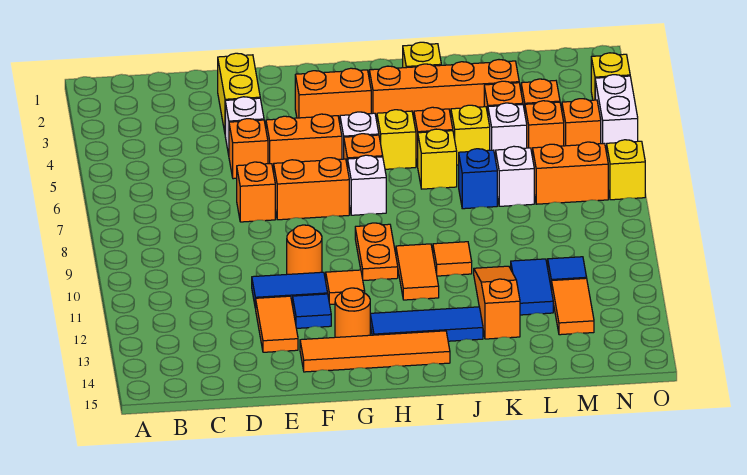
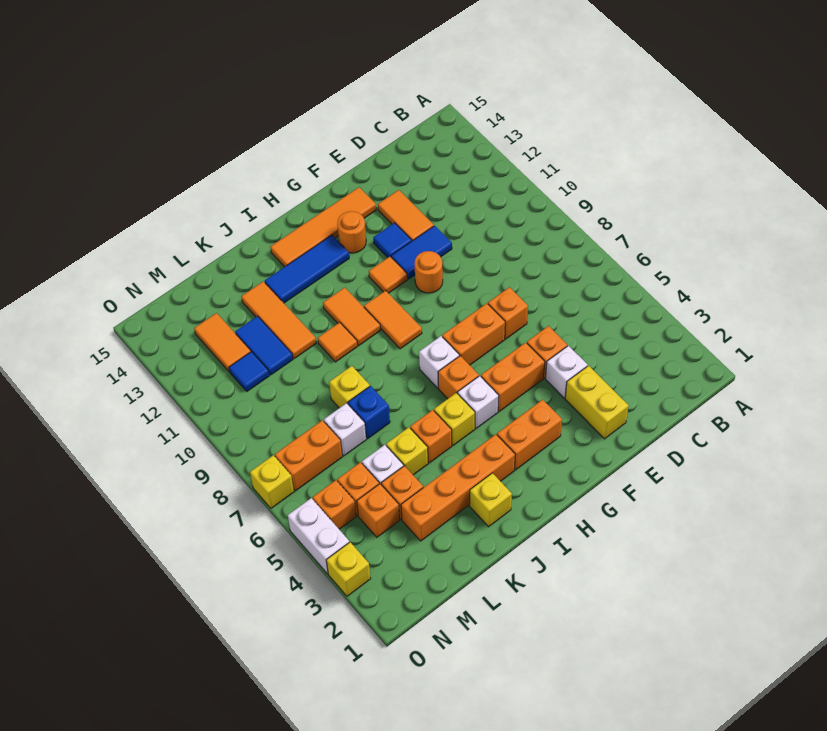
orange 1x2 plate [355,223,398,281] -> orange 1x2 tile [364,291,422,349]
yellow 1x1 brick [418,129,457,189] -> yellow 1x1 brick moved to [329,366,370,408]
orange 1x3 slope [474,266,520,339] -> orange 1x3 tile [241,281,316,359]

